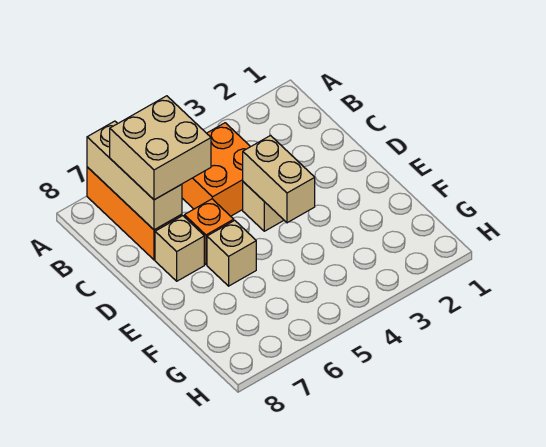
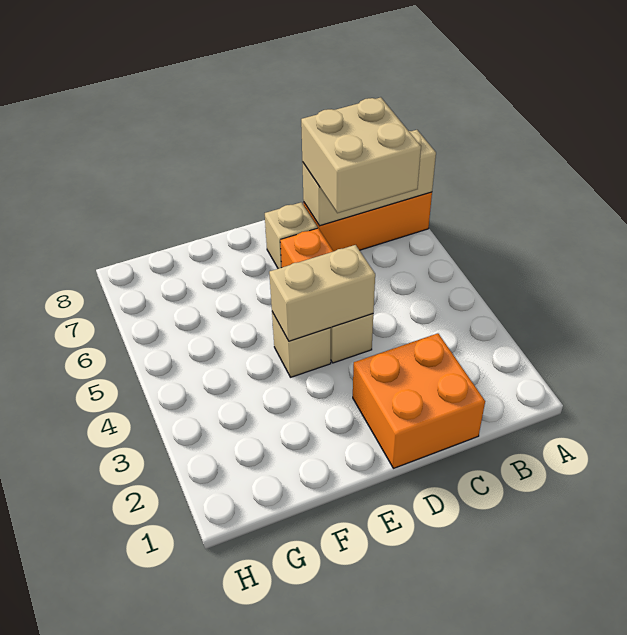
orange 2x2 brick [182,123,250,216] -> orange 2x2 brick moved to [353,333,485,468]
tan 1x1 brick [207,220,256,286] -> tan 1x1 brick moved to [272,312,331,377]

